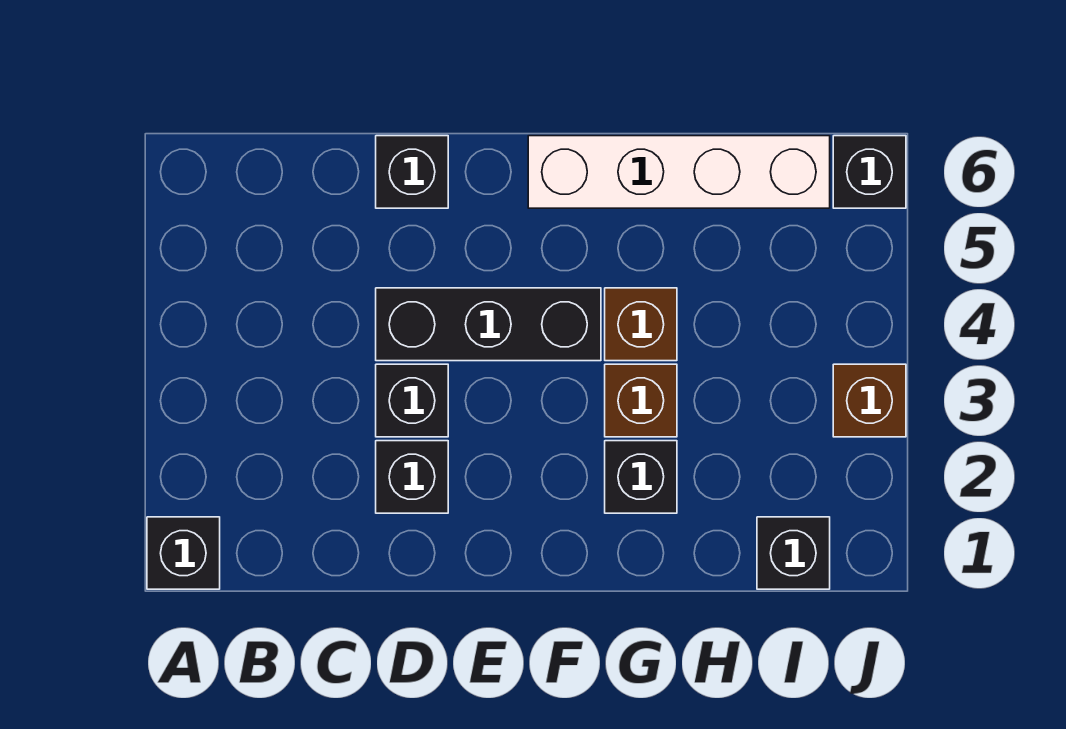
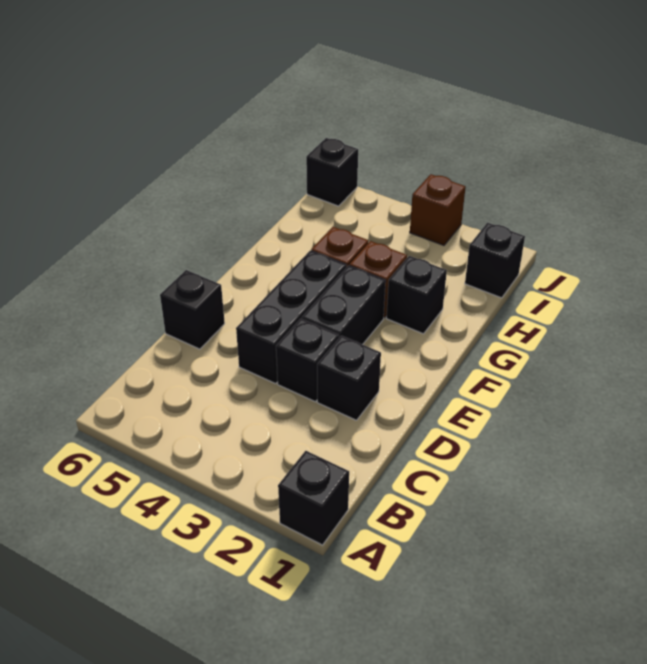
none -> black 1x2 brick [302,265,386,345]
white 1x4 brick [528,136,830,208] -> none

